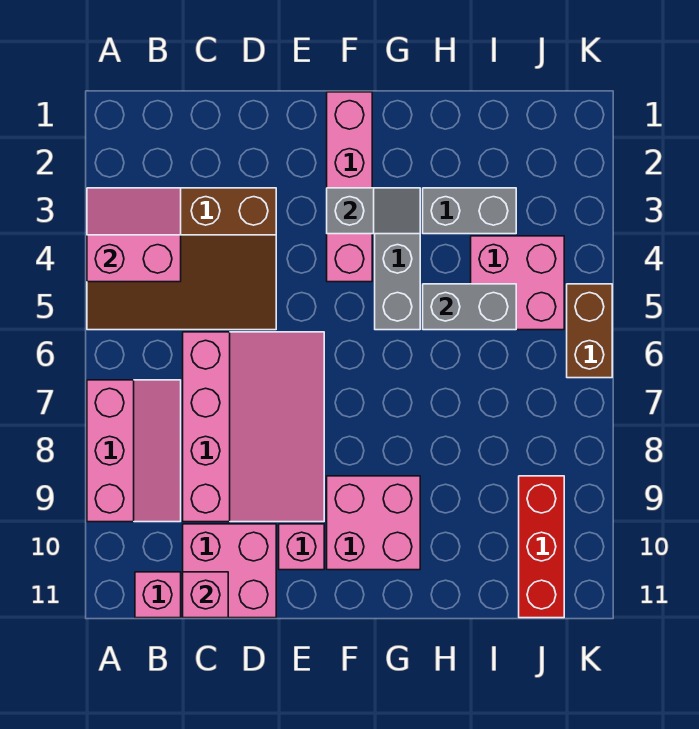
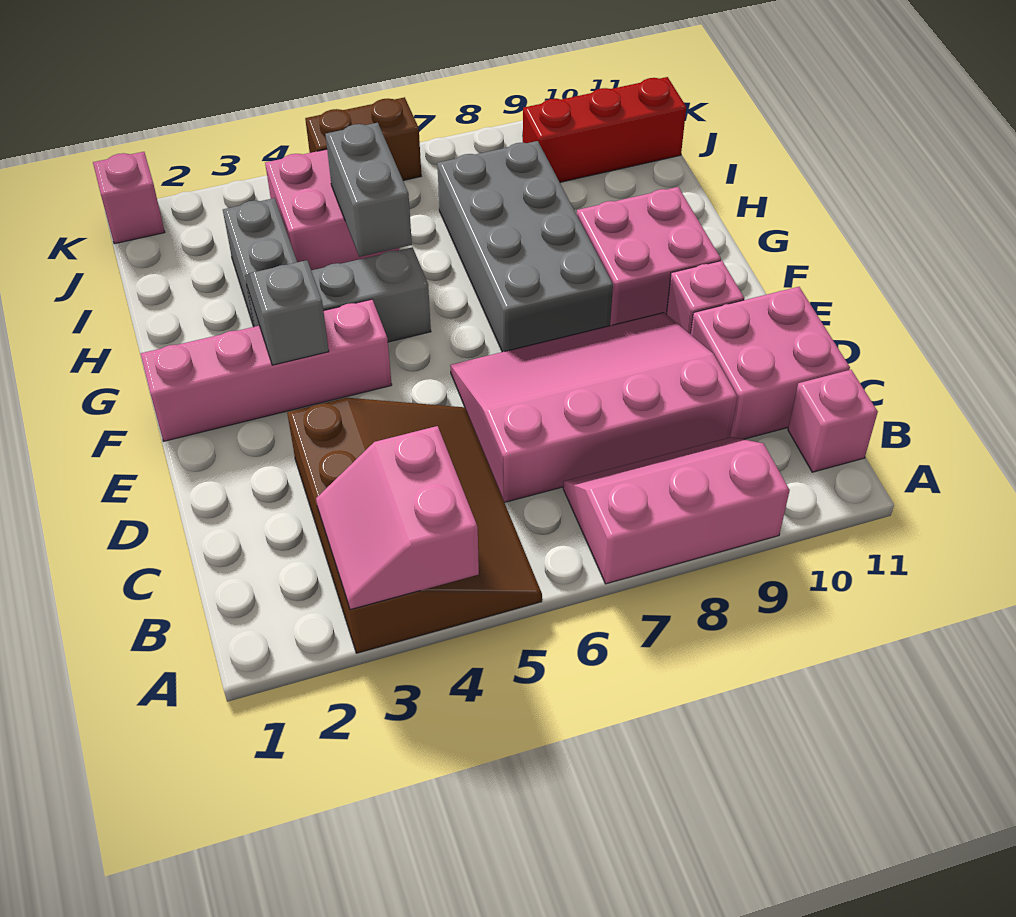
pink 1x1 brick [183,572,228,618] -> pink 1x1 brick moved to [93,152,165,244]
none -> grey 2x4 brick [437,141,613,352]

